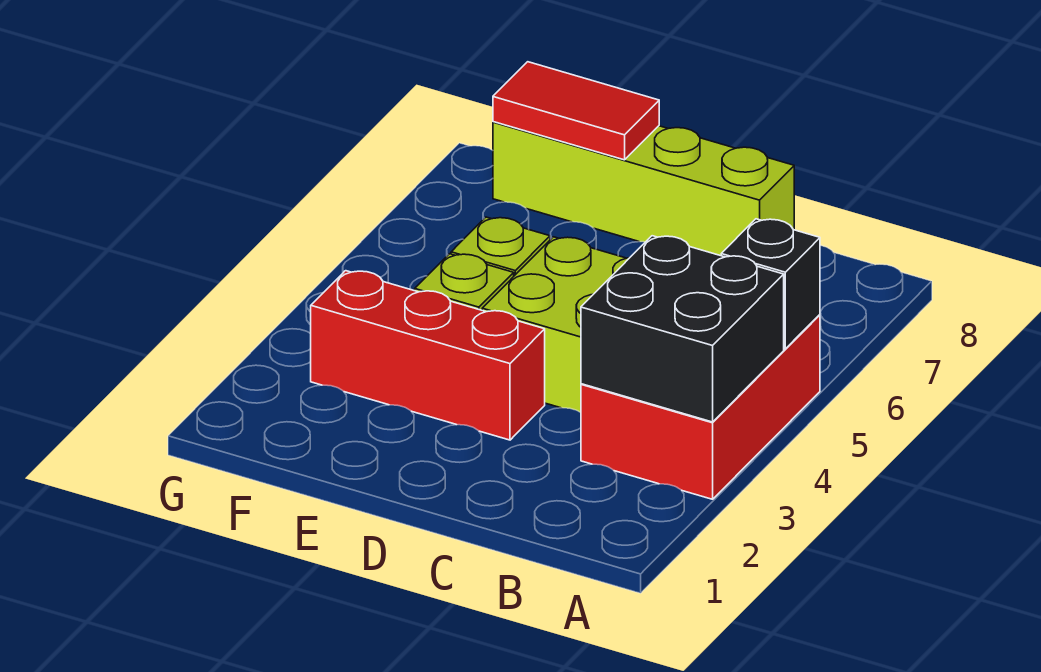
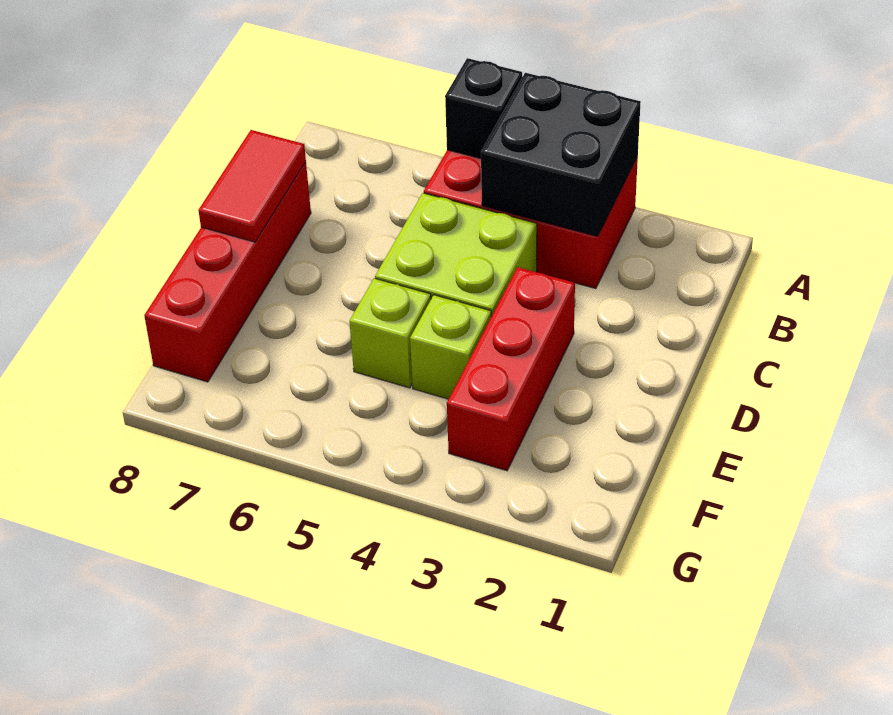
lime 1x4 brick [493,122,794,256] -> red 1x4 brick [144,162,311,382]
red 1x2 tile [493,62,659,160] -> red 1x2 tile moved to [198,130,306,242]

